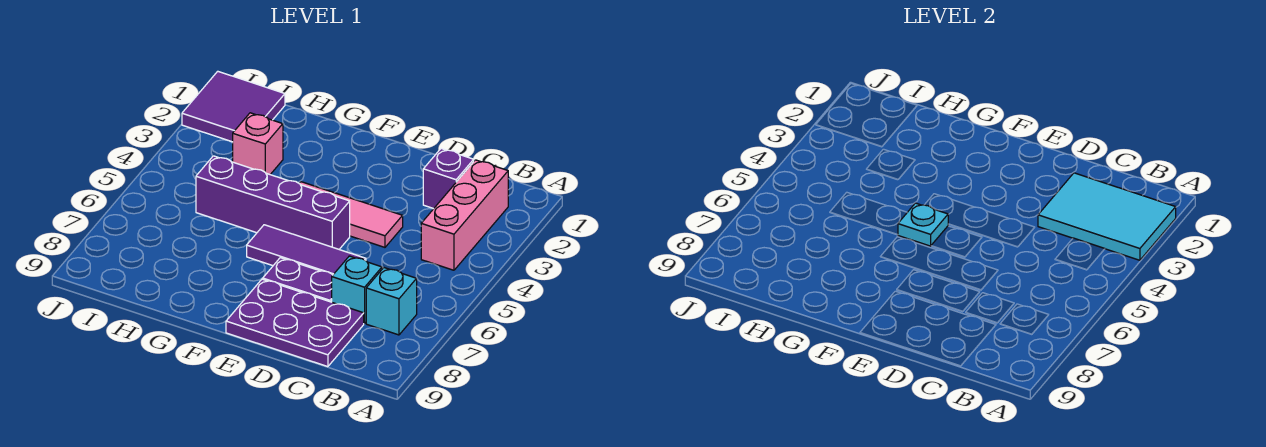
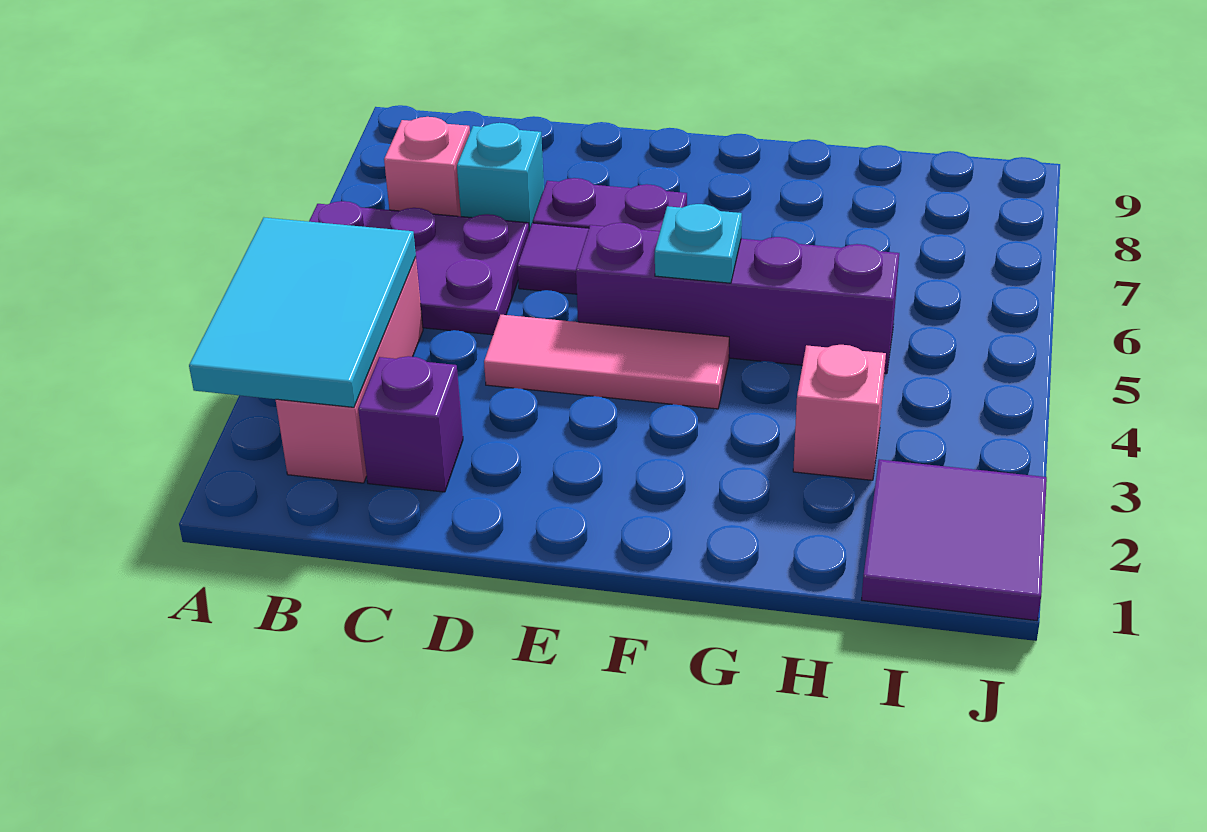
cyan 2x3 tile [1038,173,1176,260] -> cyan 2x3 tile turned to [189,218,416,407]
cyan 1x1 brick [366,268,417,335] -> pink 1x1 brick [384,117,470,217]
purple 2x3 plate [226,279,364,367] -> purple 2x3 plate moved to [309,201,529,335]

